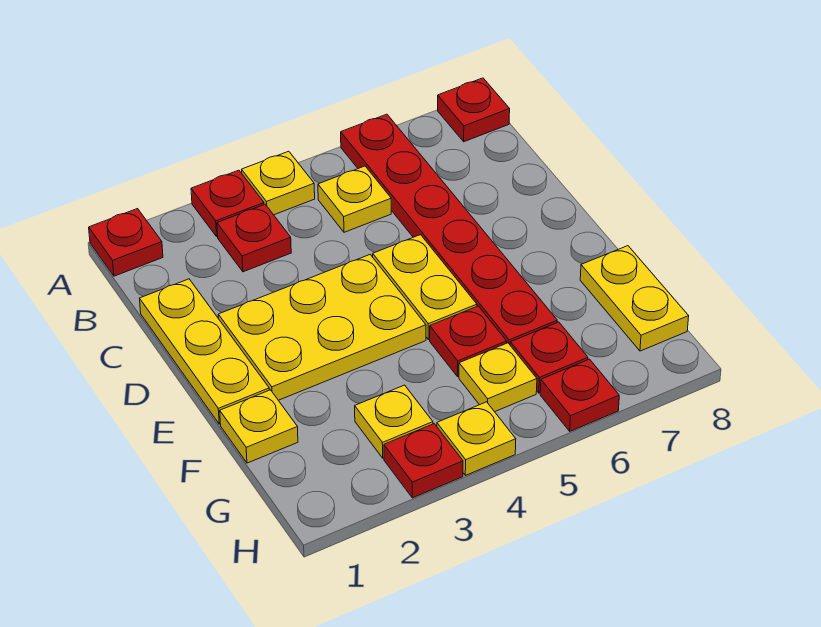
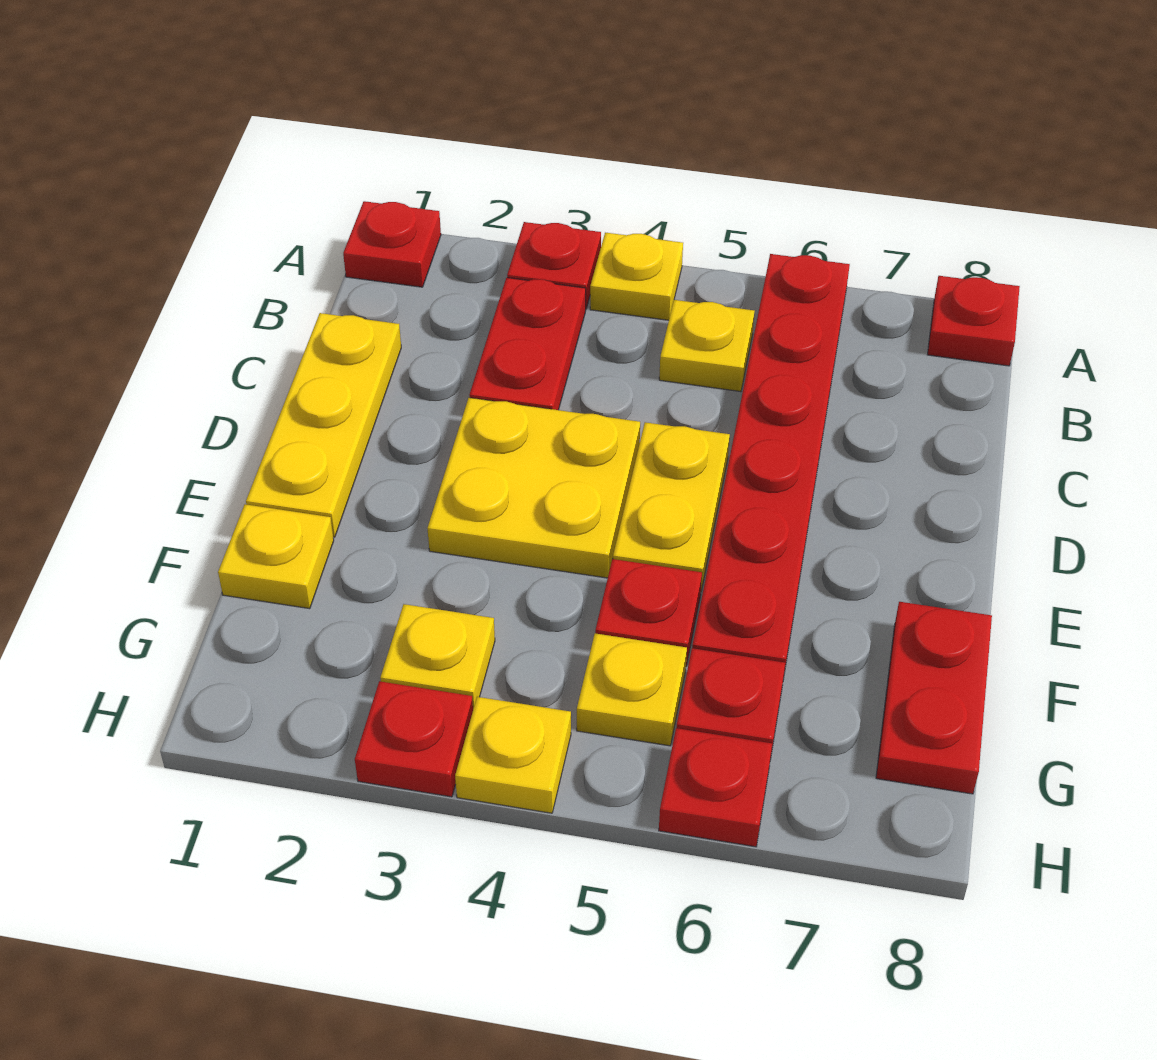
red 1x1 plate [217,204,291,272] -> red 1x2 plate [469,278,586,410]
yellow 2x3 plate [218,255,426,400] -> yellow 2x2 plate [427,398,640,578]
yellow 1x2 plate [580,246,689,351] -> red 1x2 plate [876,602,992,794]

